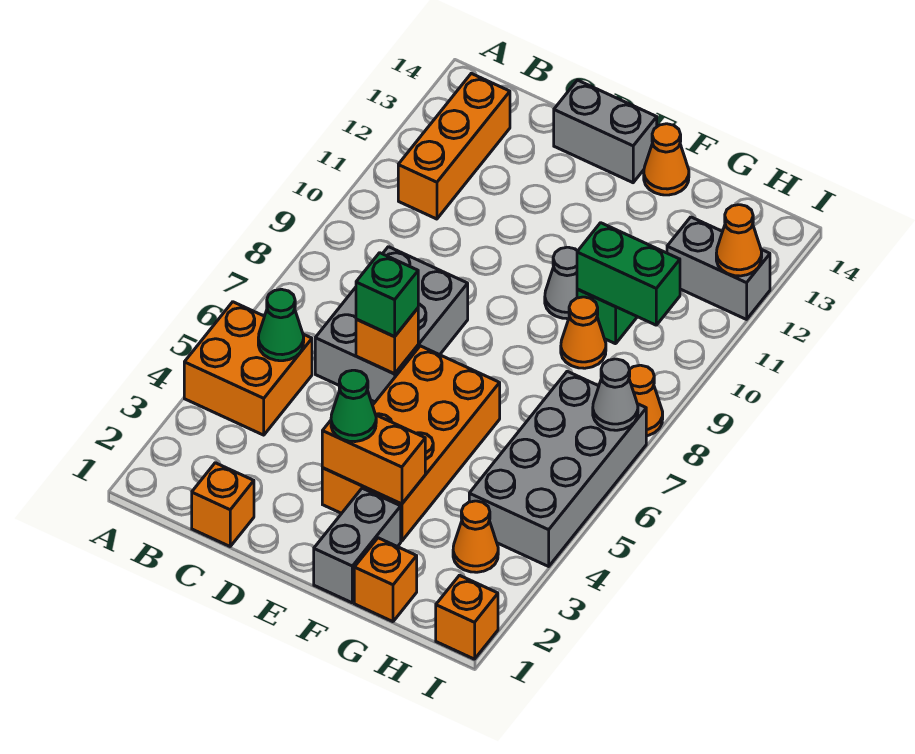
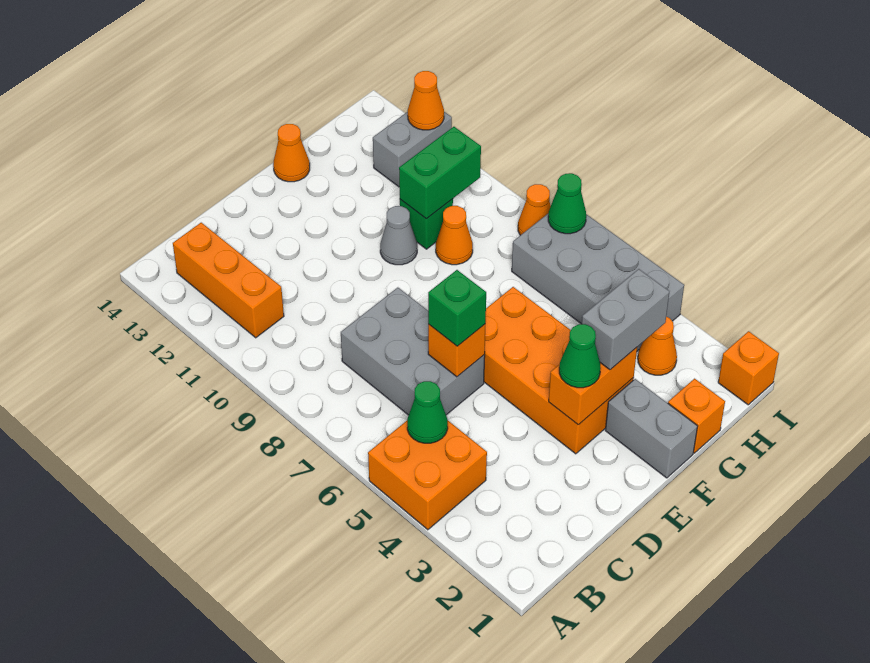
orange 1x1 brick [192,463,254,546] -> none
grey 1x2 brick [554,80,657,183] -> grey 1x2 brick moved to [582,269,669,370]
grey 1x1 cone [593,359,638,430] -> green 1x1 cone [548,173,586,234]

